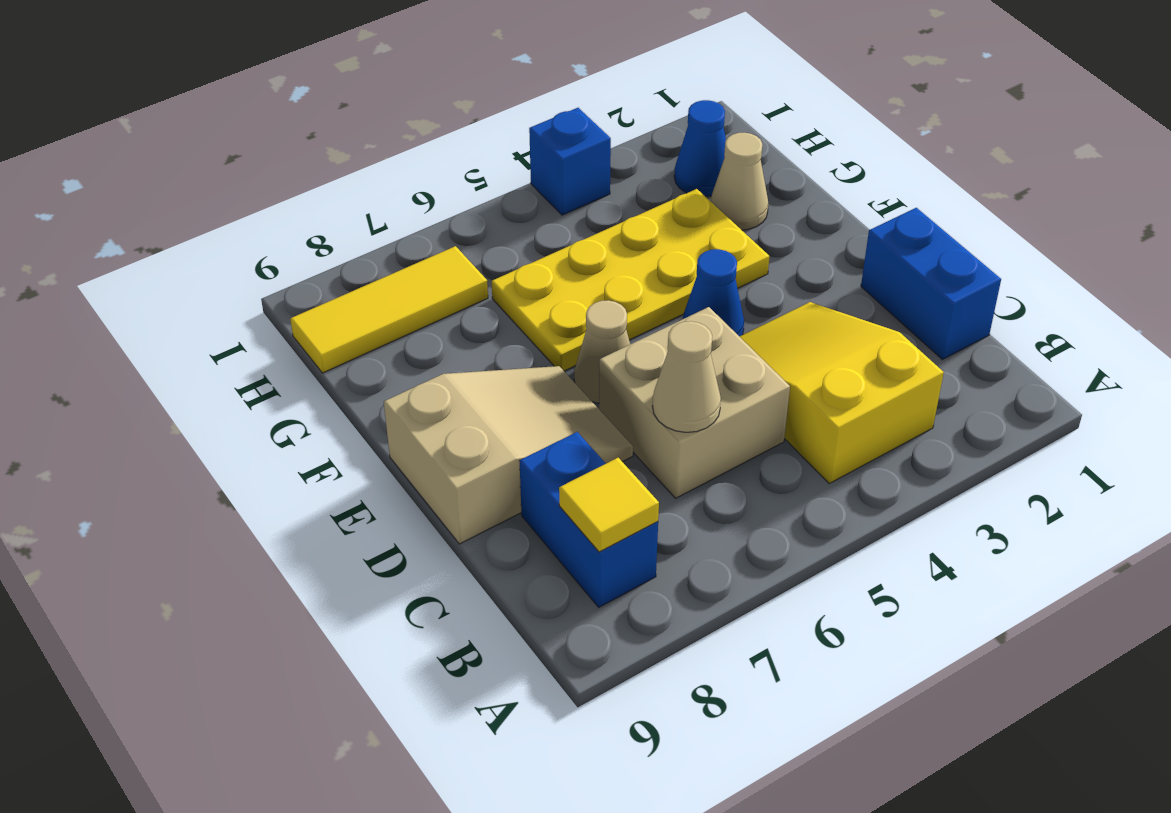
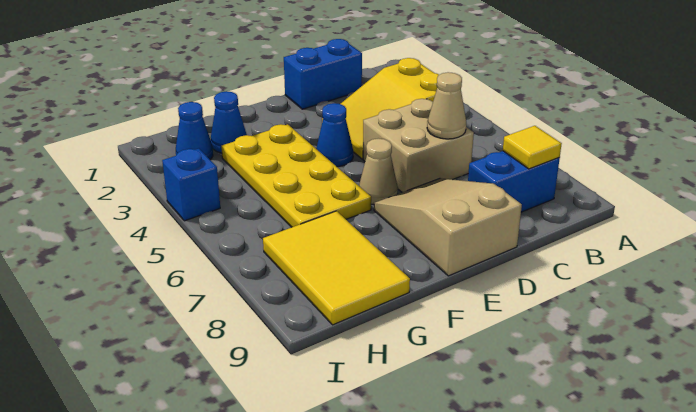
tan 1x1 cone [710,133,768,230] -> blue 1x1 cone [211,91,247,153]
yellow 1x3 tile [290,246,488,373] -> yellow 2x3 tile [263,211,410,325]

